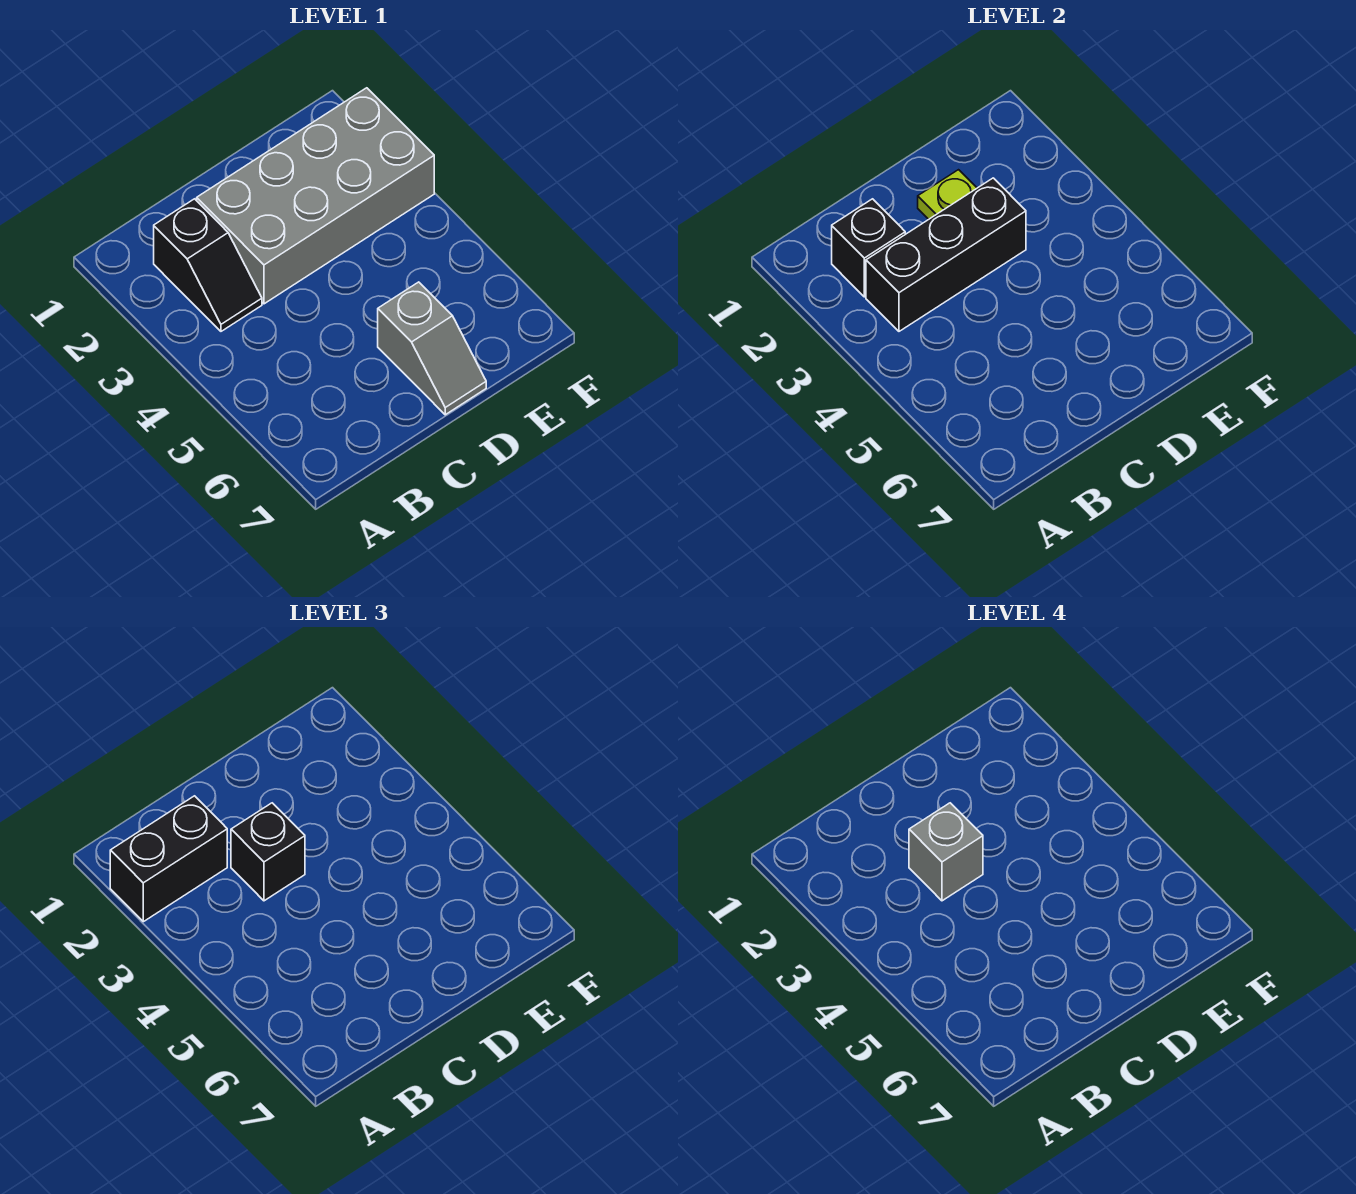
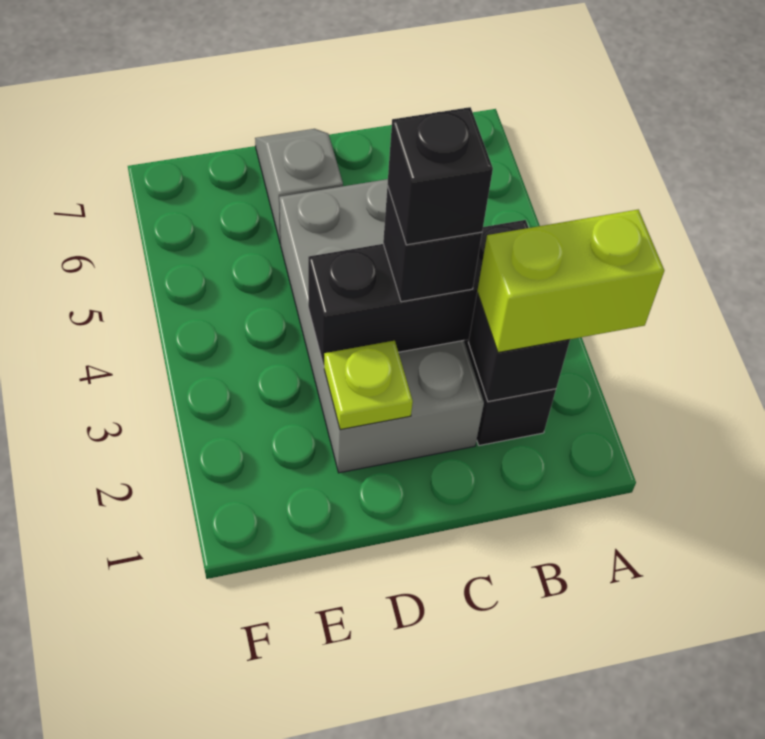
black 1x2 brick [110,796,227,922] -> lime 1x2 brick [477,209,664,353]
grey 2x4 brick [197,88,434,304] -> grey 2x4 brick turned to [279,179,484,473]
grey 1x1 brick [909,803,983,901] -> black 1x1 brick [387,107,493,245]

